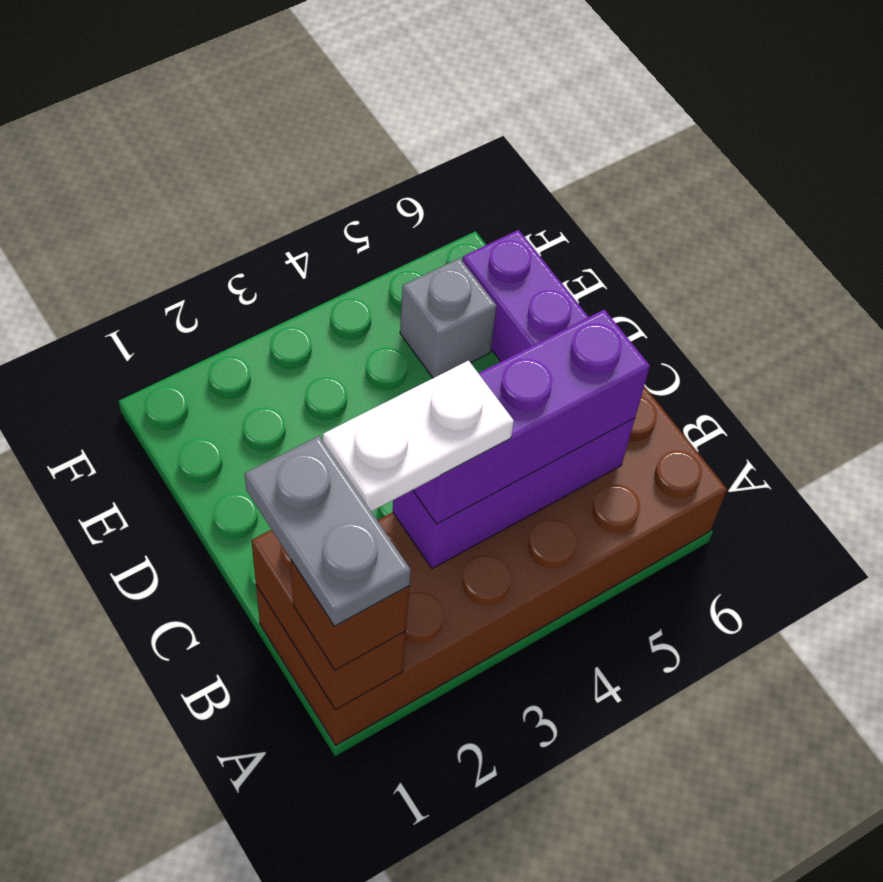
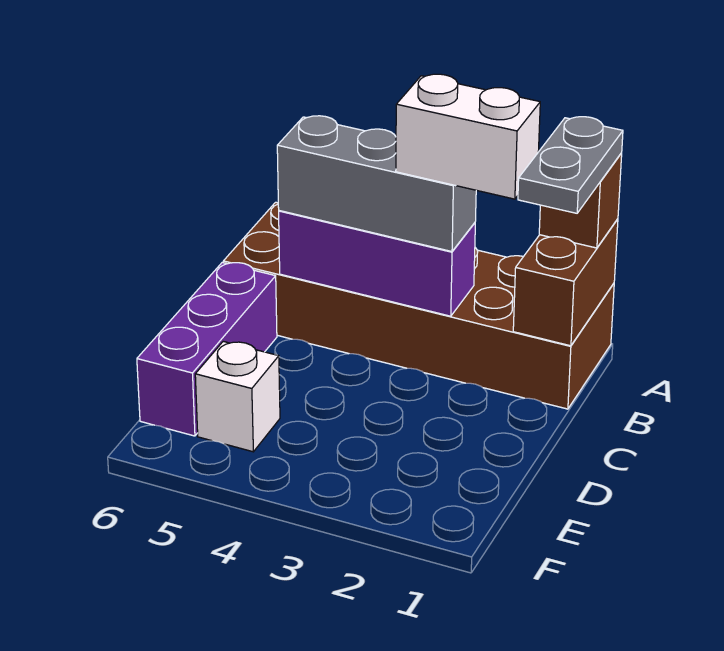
white 1x2 plate [323,361,514,511] -> white 1x2 brick [396,74,540,199]
purple 1x3 brick [413,310,650,524] -> grey 1x3 brick [277,116,476,252]
grey 1x1 brick [400,258,497,378] -> white 1x1 brick [195,341,280,452]

